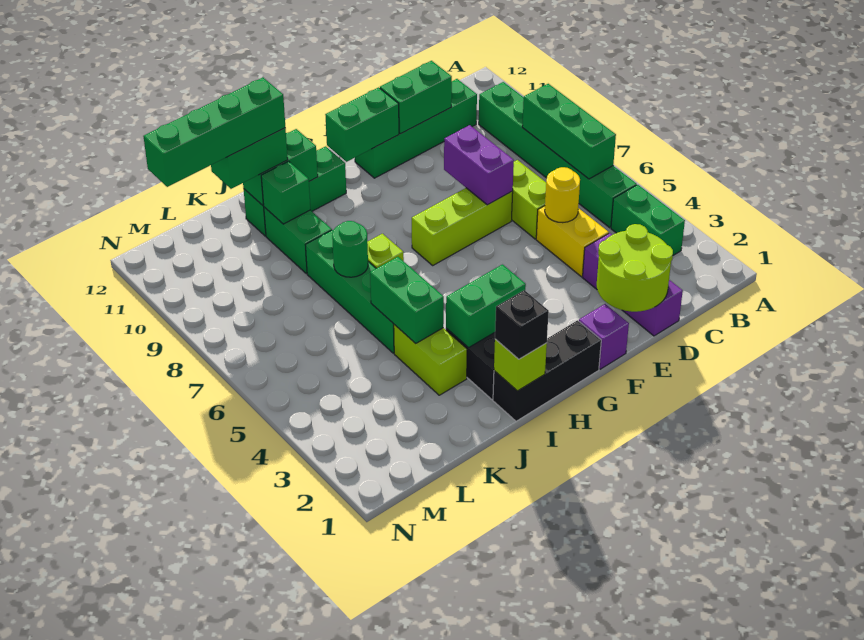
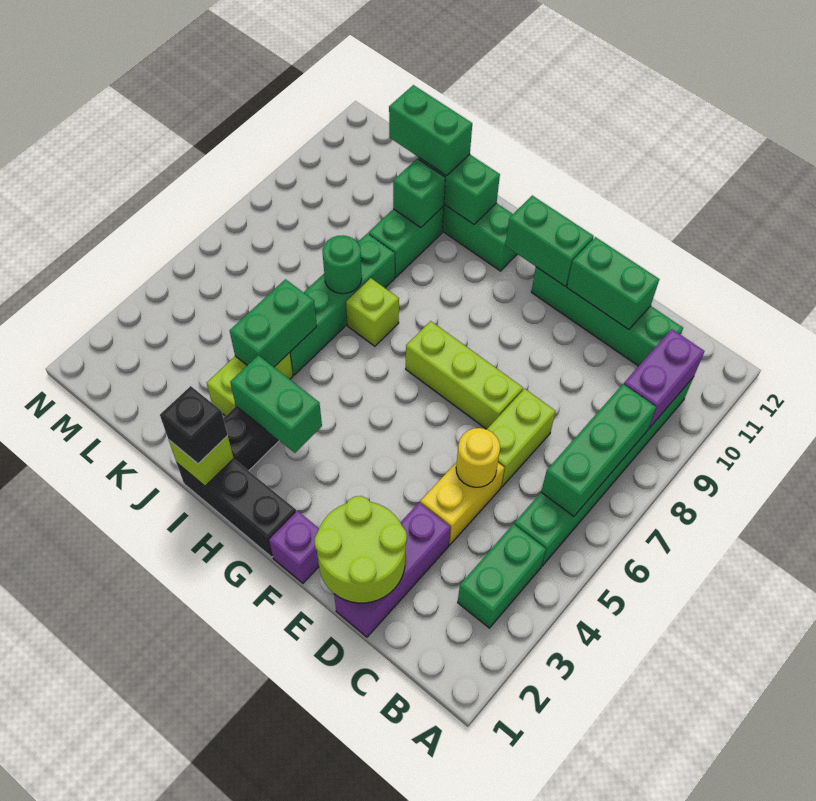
purple 1x2 brick [444,125,514,205] -> purple 1x2 brick moved to [624,329,704,429]
green 1x4 brick [143,78,285,187] -> none

